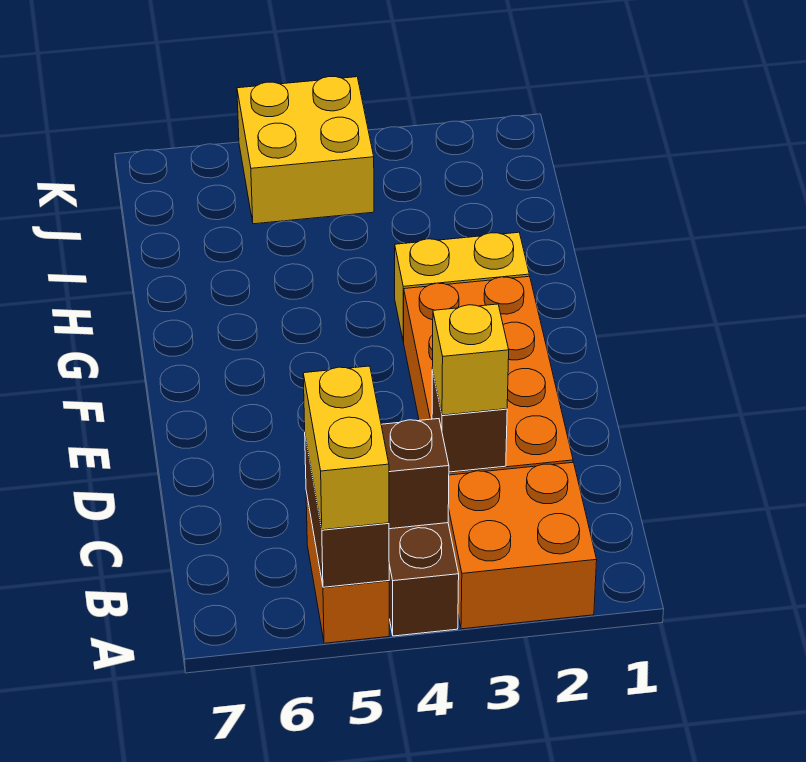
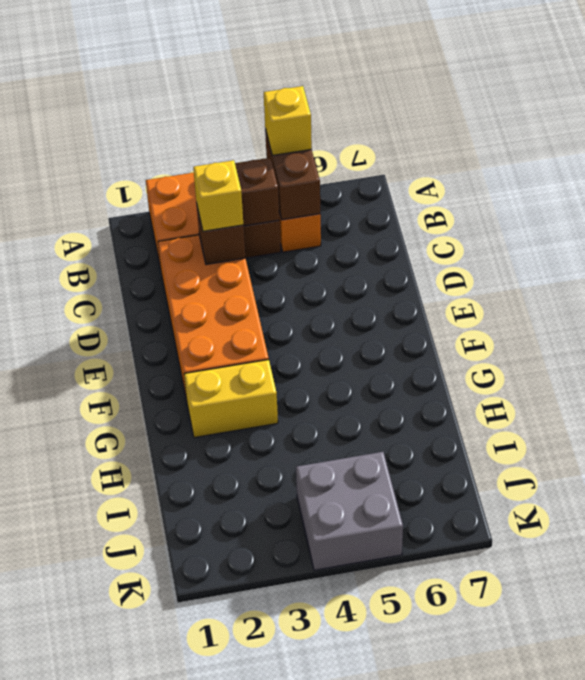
yellow 1x2 brick [303,366,389,530] -> yellow 1x1 brick [264,86,312,156]
yellow 2x2 brick [237,77,374,224] -> grey 2x2 brick [296,452,403,570]

